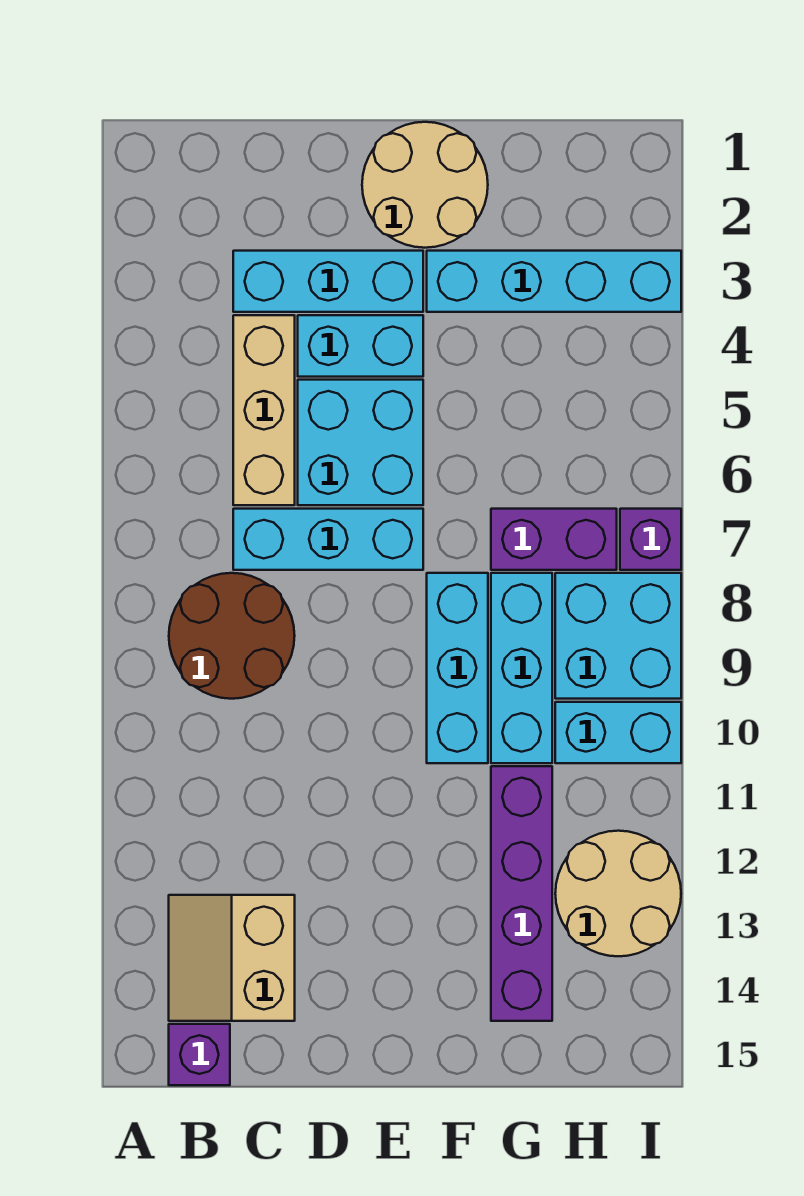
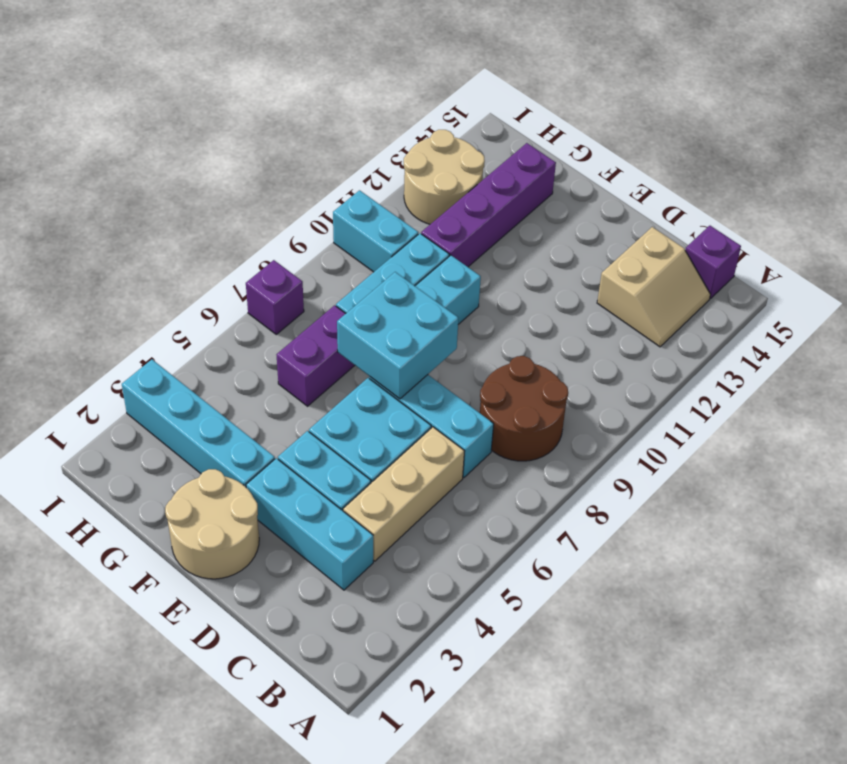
purple 1x2 brick [491,509,617,570] -> purple 1x2 brick turned to [277,305,355,406]
cyan 2x2 brick [555,573,681,699] -> cyan 2x2 brick moved to [337,272,458,399]

